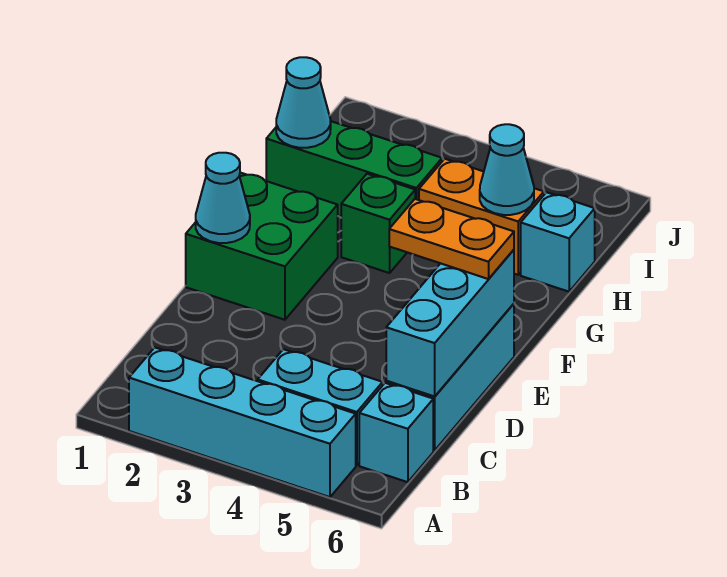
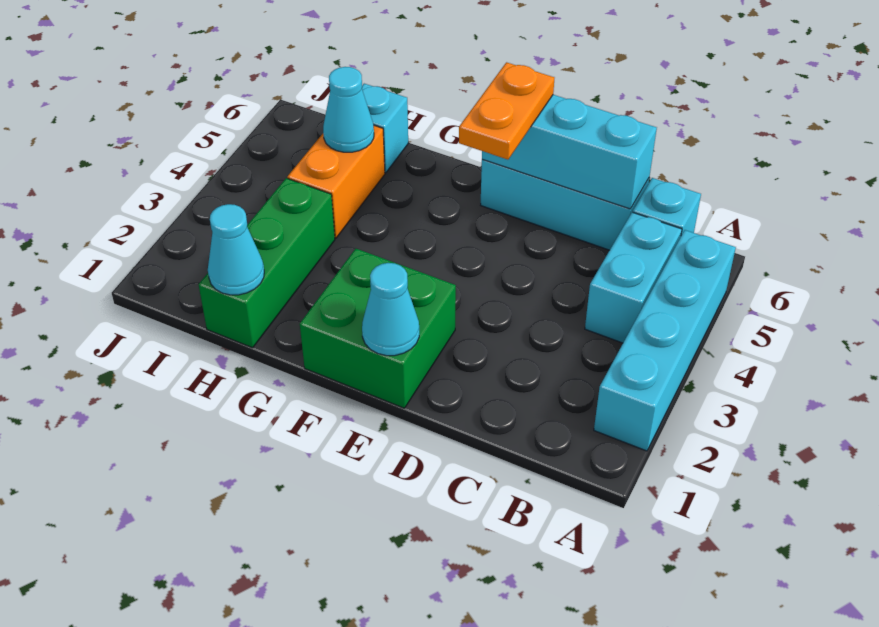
green 1x1 brick [341,174,415,273] -> none

